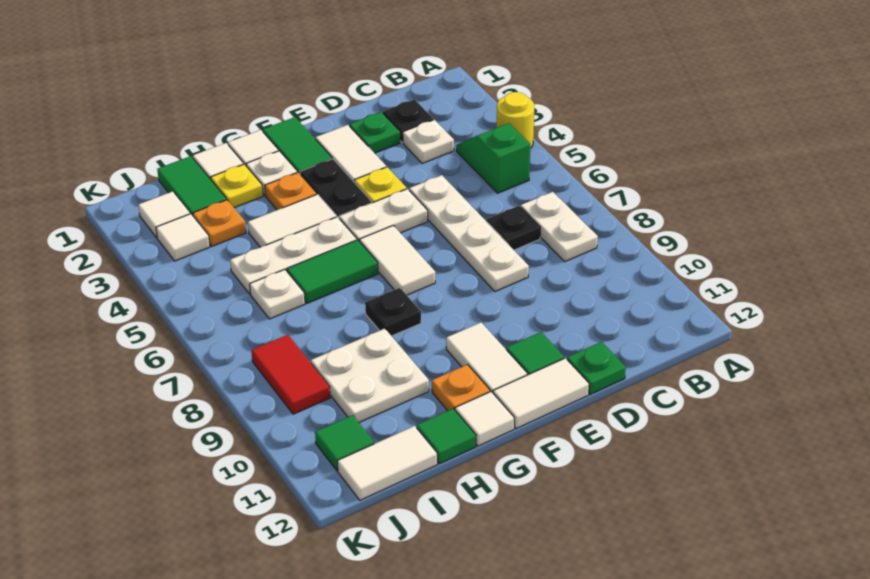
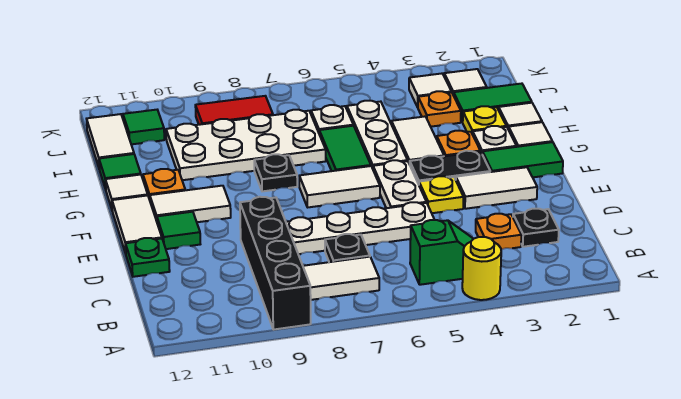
none -> black 1x4 brick [240,197,311,330]
white 1x2 plate [521,192,598,261] -> white 1x2 tile [303,257,379,300]
white 1x1 plate [403,120,454,163] -> orange 1x1 plate [476,214,521,249]
green 1x1 plate [350,112,400,153] -> none
white 2x2 plate [311,329,429,423] -> white 2x4 plate [166,110,326,180]

